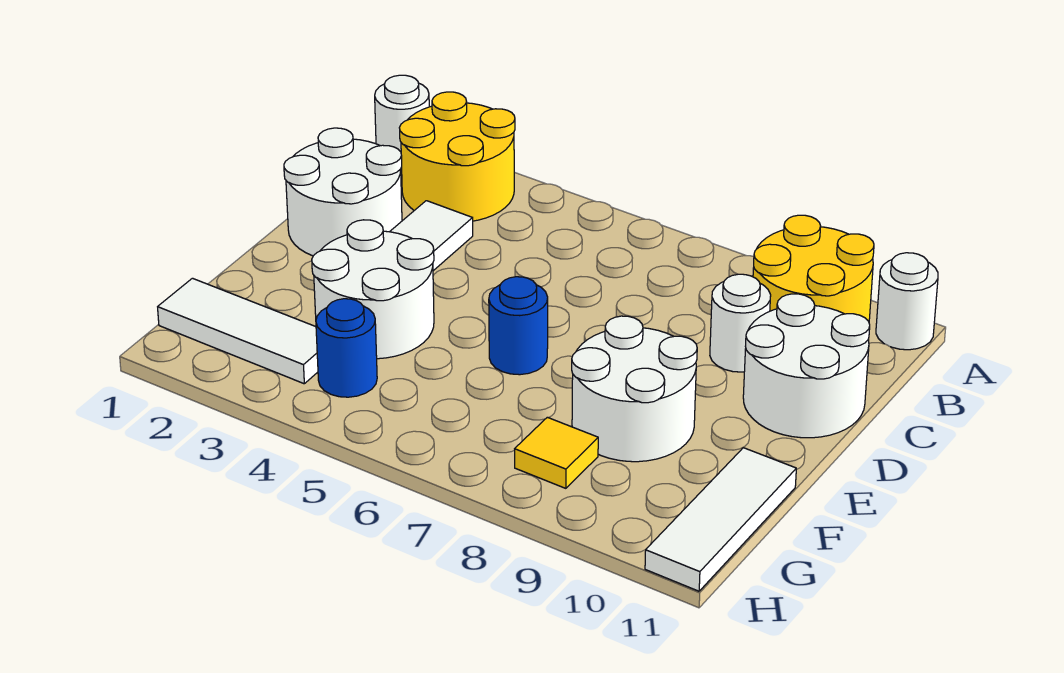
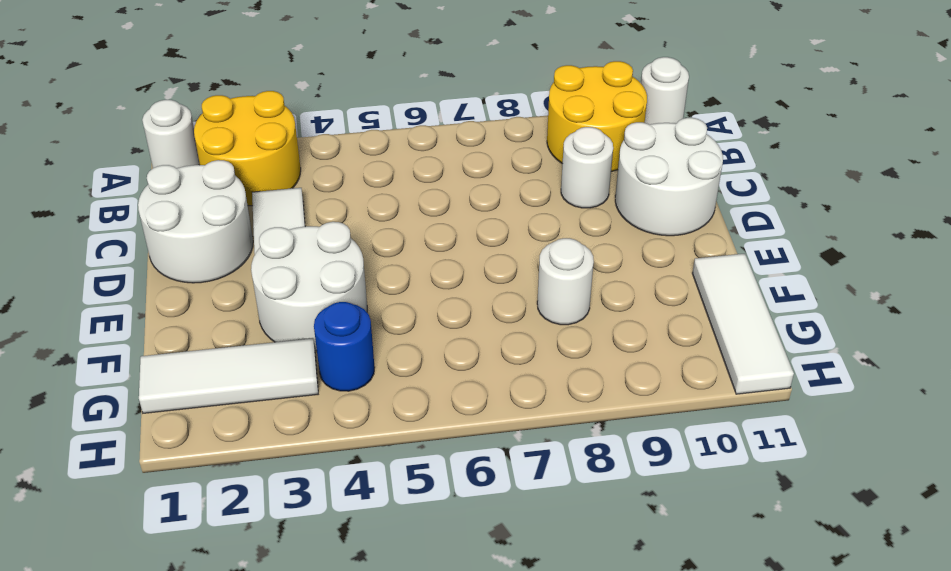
blue 1x1 round brick [489,277,548,375] -> none
white 2x2 round brick [572,316,697,462] -> white 1x1 round brick [537,238,594,325]
yellow 1x1 tile [515,417,598,488] -> none

